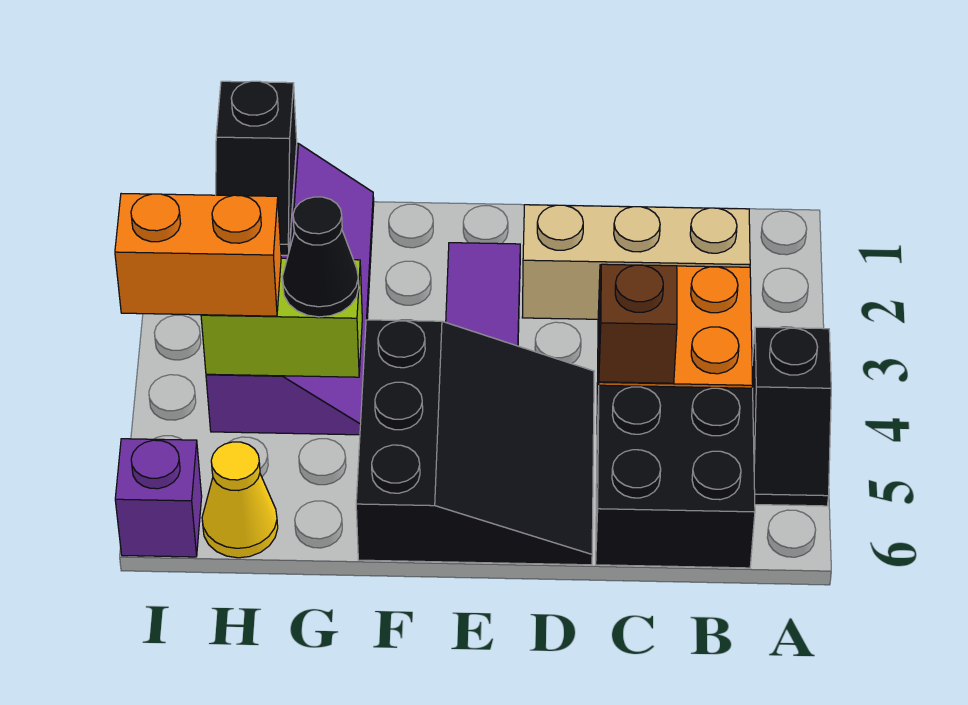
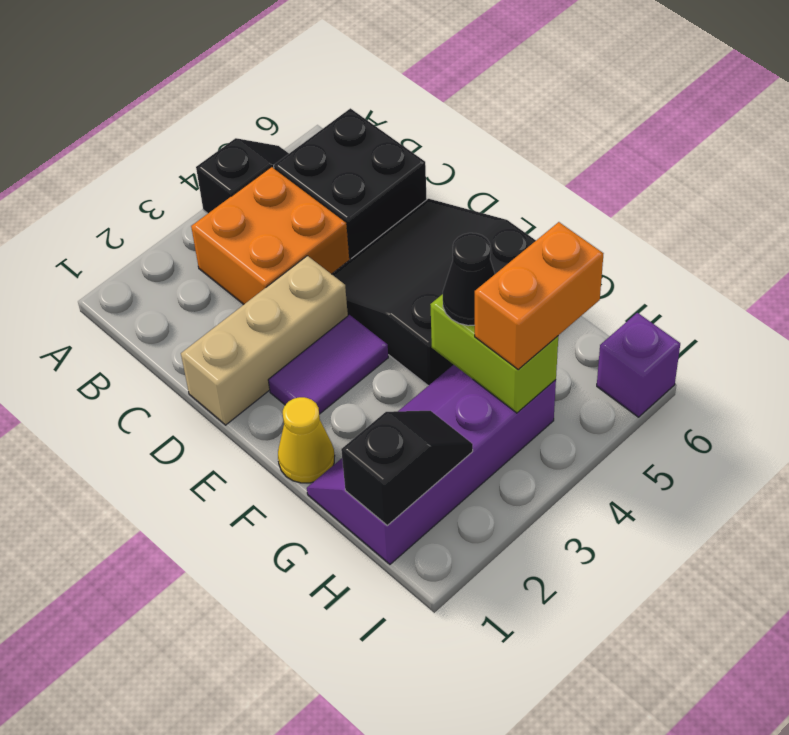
tan 1x3 brick [522,205,750,319] -> tan 1x3 brick turned to [181,256,348,425]
brown 1x1 brick [599,264,677,383] -> none
orange 1x2 brick [115,194,281,316] -> orange 1x2 brick turned to [475,222,603,370]
yellow 1x1 cone [202,442,278,558] -> yellow 1x1 cone moved to [278,397,335,483]

